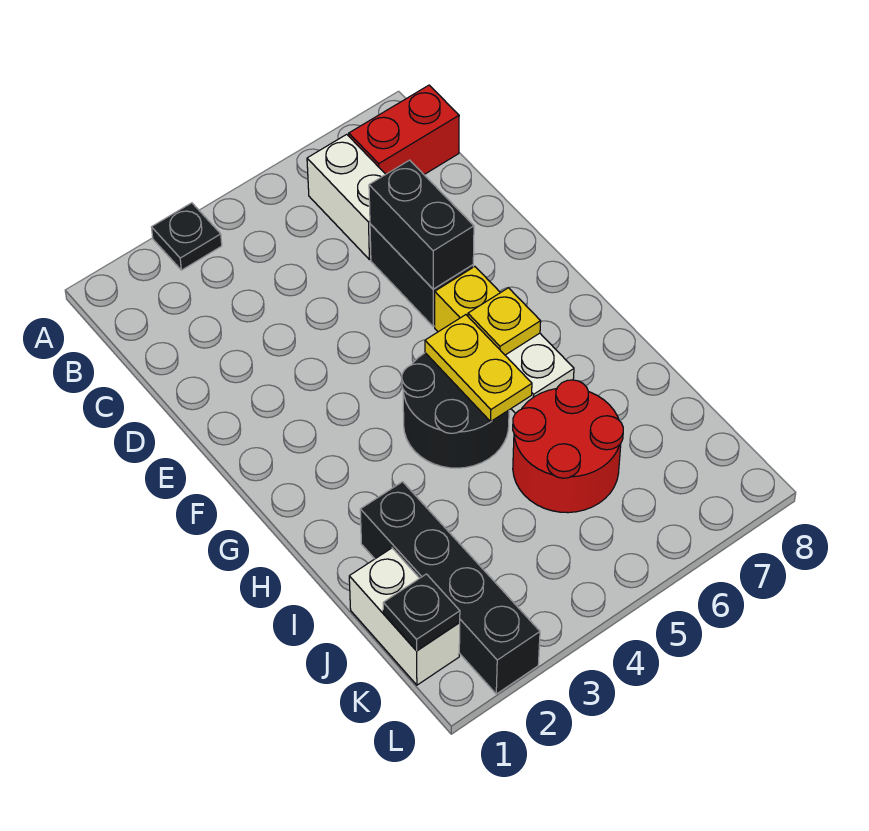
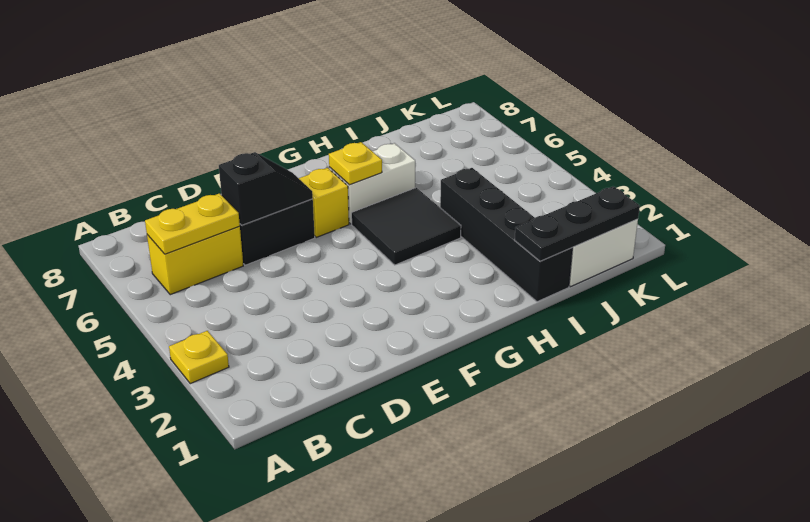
black 1x1 plate [152,203,222,270] -> yellow 1x1 plate [169,331,229,384]
white 1x2 brick [307,134,386,260] -> yellow 1x2 brick [147,226,243,295]
red 1x2 brick [349,85,459,174] -> none
black 1x2 brick [369,160,474,289] -> black 1x2 slope [219,152,313,225]
black 2x2 round brick [402,353,509,468] -> black 2x2 tile [351,188,461,265]
yellow 1x2 plate [425,315,532,421] -> yellow 1x2 plate moved to [145,193,240,254]
black 1x4 brick [360,482,540,694] -> black 1x4 brick turned to [440,168,572,302]
red 2x2 round brick [513,380,623,513] -> none
black 1x1 plate [383,574,460,651] -> black 1x3 plate [515,186,640,261]

